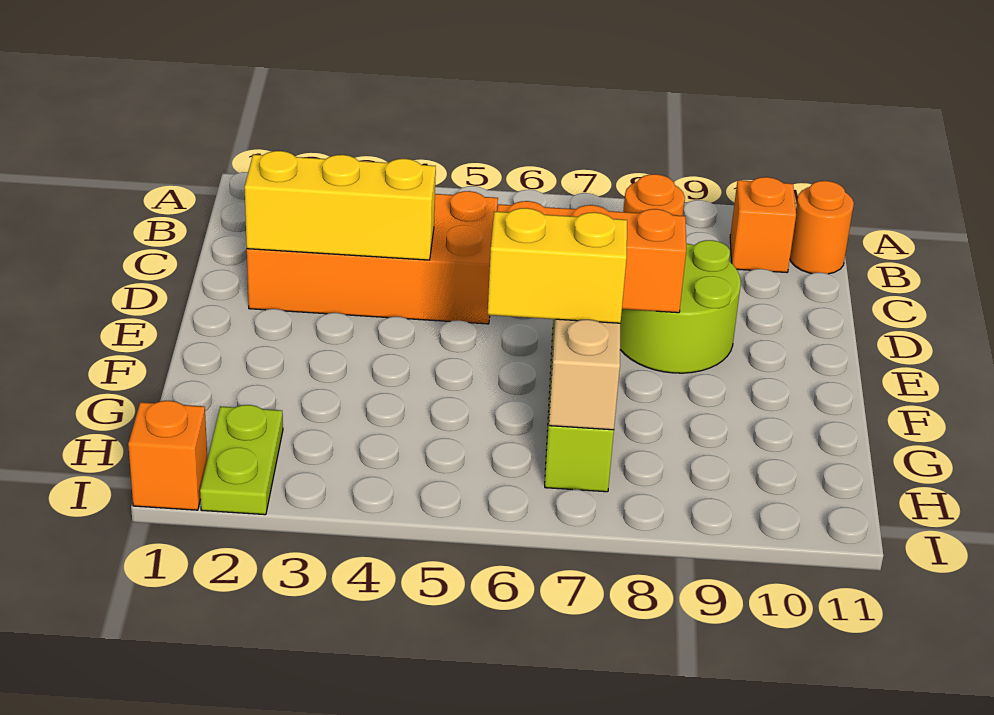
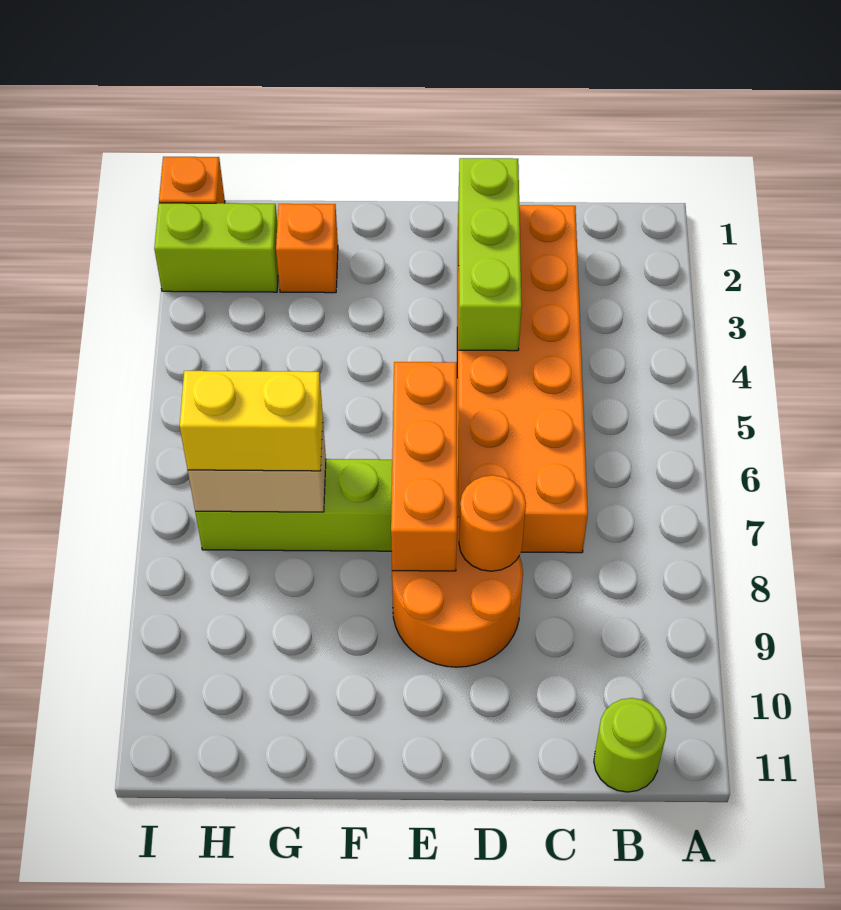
orange 1x1 brick [730,177,796,273] -> orange 1x1 brick moved to [276,204,338,293]
orange 1x1 round brick [790,181,854,274] -> lime 1x1 round brick [594,698,666,792]
orange 2x4 brick [247,191,498,324] -> orange 2x6 brick [457,205,588,553]
yellow 1x3 brick [245,151,436,260] -> lime 1x3 brick [458,158,522,351]
lime 2x2 round brick [620,240,741,373] -> orange 2x2 round brick [392,516,523,667]
yellow 1x2 brick [488,208,627,323] -> yellow 1x2 brick turned to [180,371,323,471]
lime 1x2 plate [200,405,283,515] -> lime 1x2 brick [154,203,278,292]

